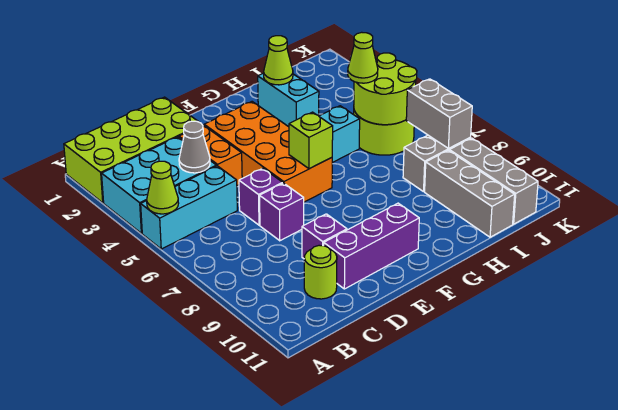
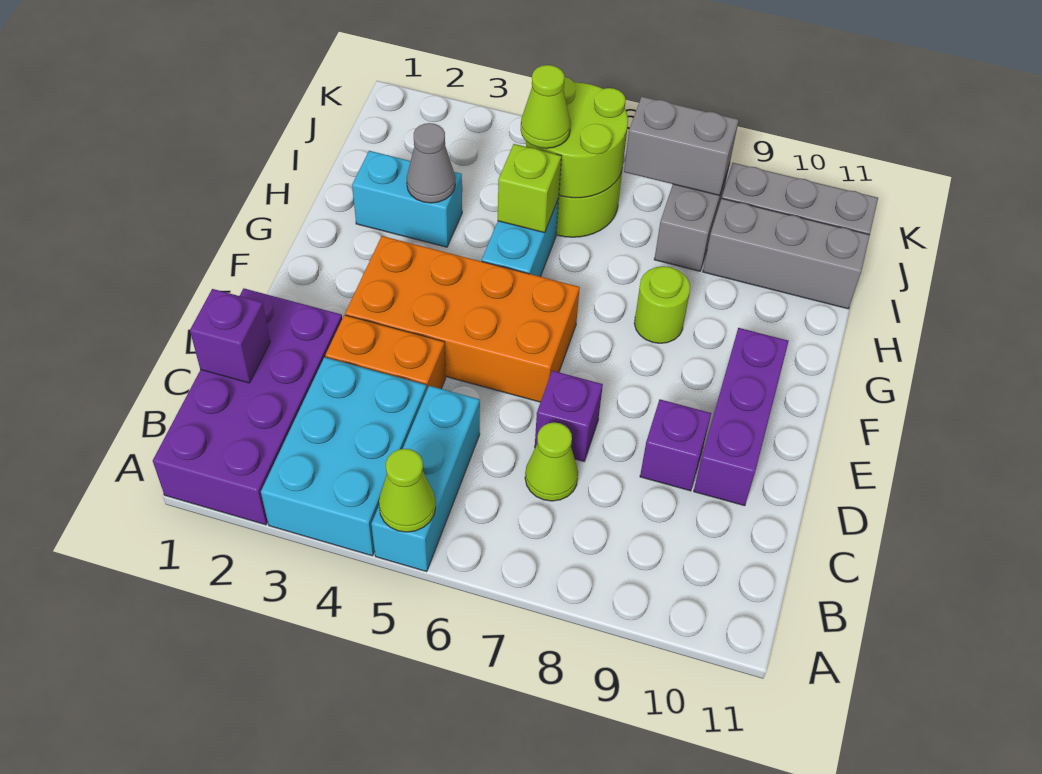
lime 2x4 brick [64,97,198,203] -> purple 2x4 brick [153,288,342,525]
grey 1x1 cone [179,121,210,173] -> grey 1x1 cone moved to [407,123,455,203]
lime 1x1 round brick [304,245,337,299] -> lime 1x1 round brick moved to [634,266,690,343]
purple 1x1 brick [239,168,283,225] -> purple 1x1 brick moved to [190,289,270,383]
lime 1x1 brick [289,112,333,169] -> lime 1x1 brick moved to [498,144,561,233]
lime 1x1 cone [264,36,293,85] -> lime 1x1 cone moved to [525,422,578,501]

